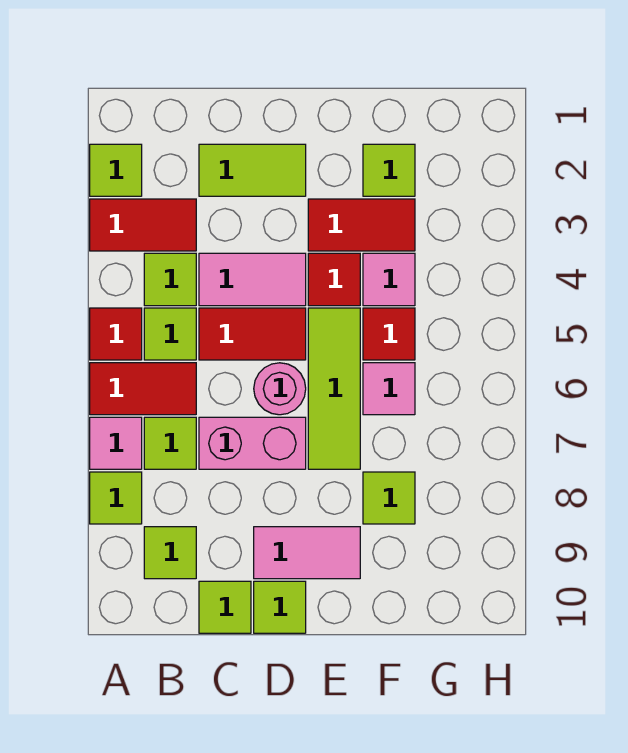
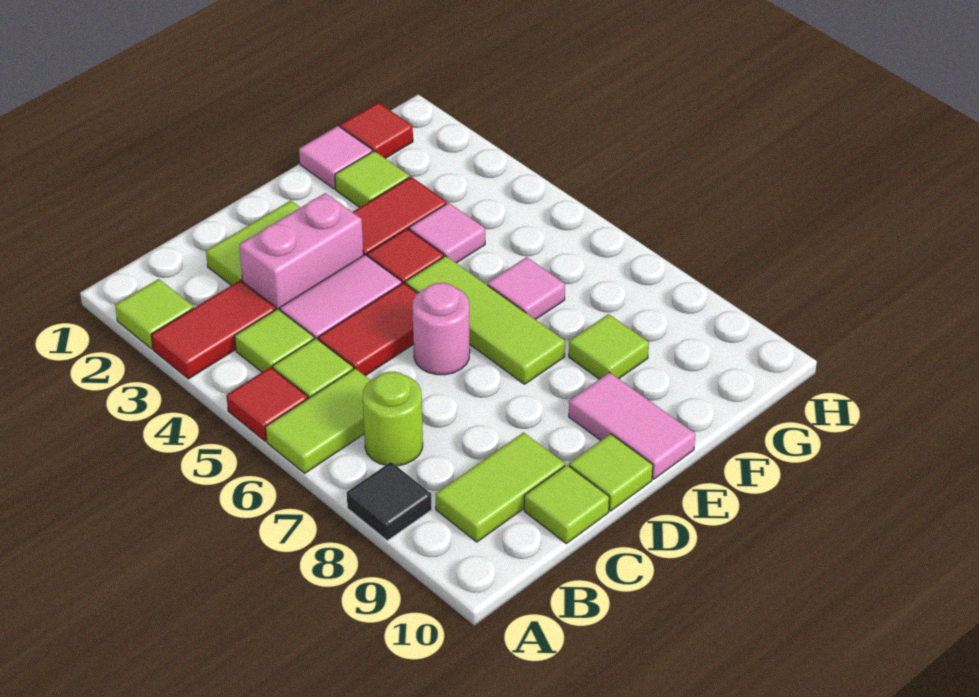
red 1x2 tile [90,363,196,415] -> lime 1x2 tile [266,368,370,473]
pink 1x1 tile [90,417,142,469] -> pink 1x1 tile moved to [299,126,372,189]
lime 1x1 tile [90,472,142,524] -> black 1x1 tile [347,462,432,540]
lime 1x1 tile [144,417,196,469] -> lime 1x1 round brick [363,372,423,466]
lime 1x1 tile [144,527,196,579] -> lime 1x2 tile [435,432,565,542]
pink 1x2 brick [199,417,306,469] -> pink 1x2 brick moved to [239,193,363,310]
pink 1x2 tile [254,527,360,579] -> pink 1x2 tile turned to [569,372,695,479]
red 1x1 tile [363,308,415,360] -> red 1x1 tile moved to [340,102,413,159]

